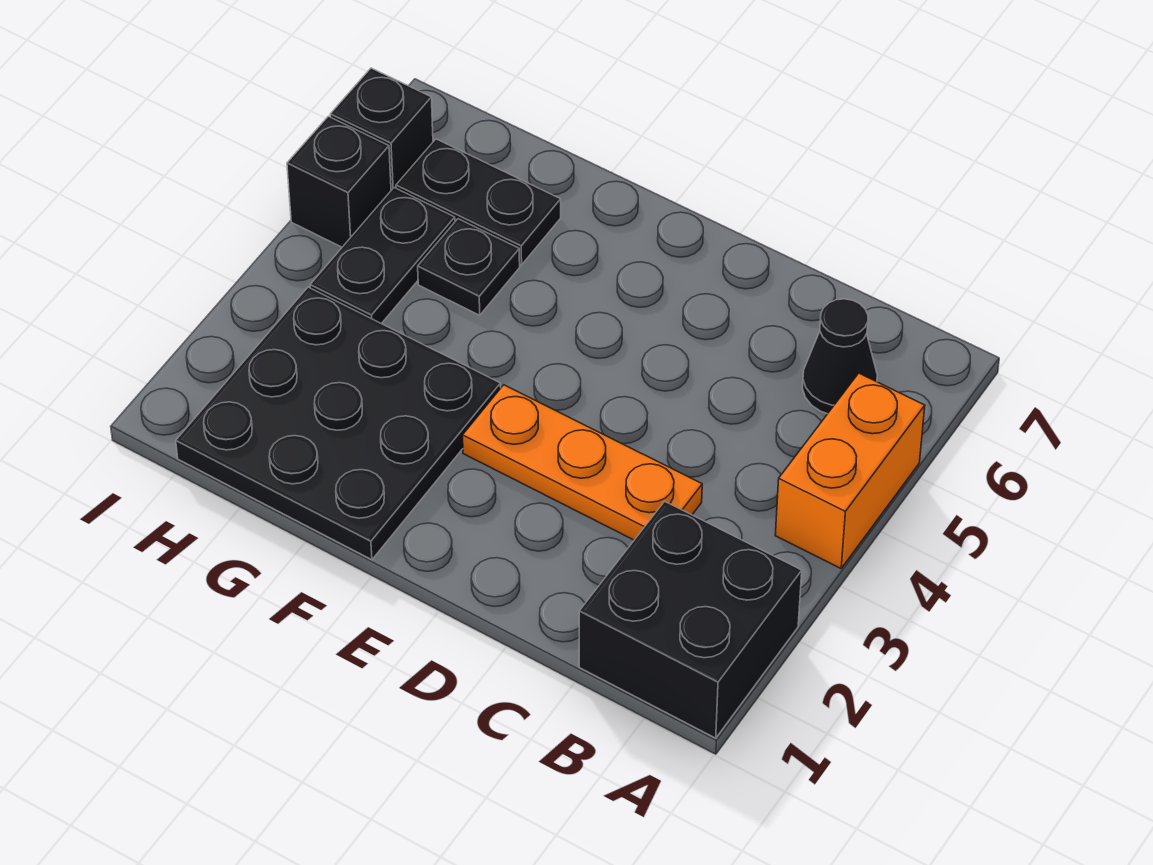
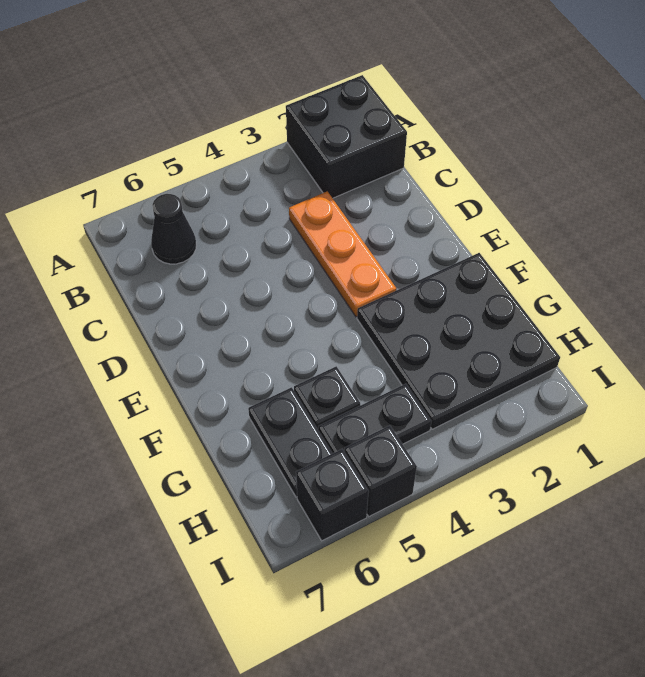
orange 1x2 brick [775,373,925,568] -> none

